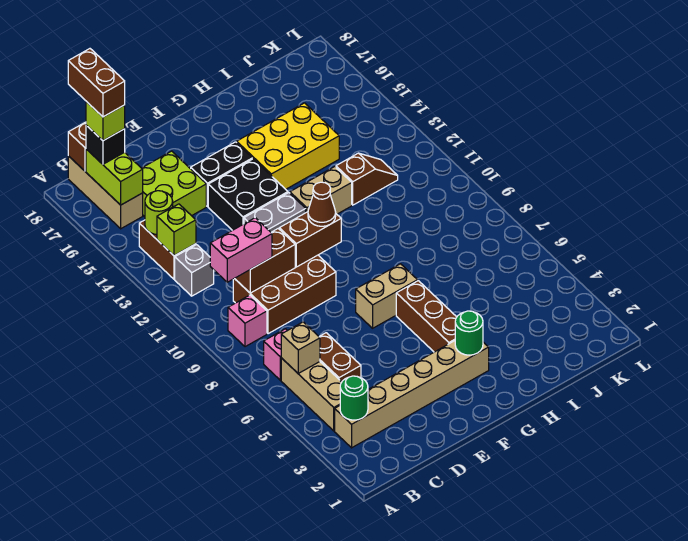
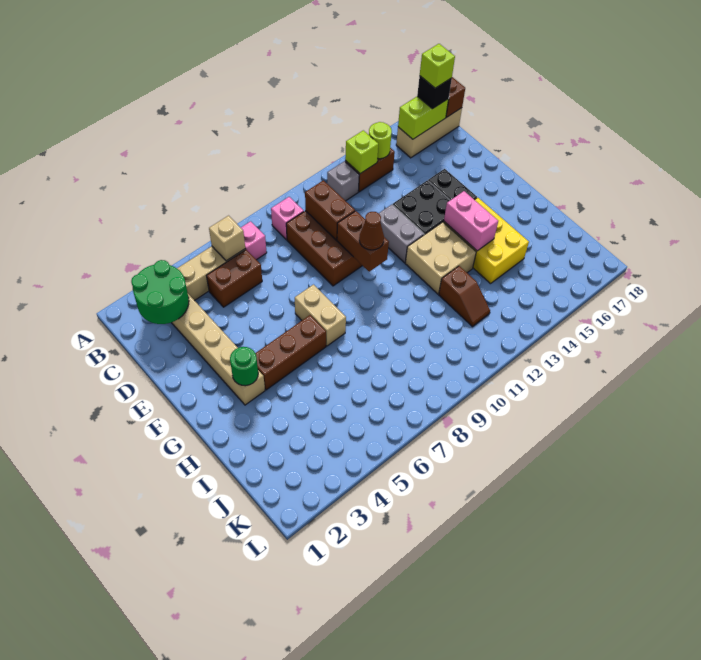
green 1x1 round brick [340,376,368,420] -> green 2x2 round brick [131,260,189,324]
pink 1x2 brick [210,218,272,282] -> pink 1x2 brick moved to [444,191,498,251]
brown 1x2 brick [68,49,125,117] -> none
lime 2x2 brick [142,151,206,217] -> none
tan 1x2 brick [290,167,352,214] -> tan 2x2 brick [405,222,476,294]

